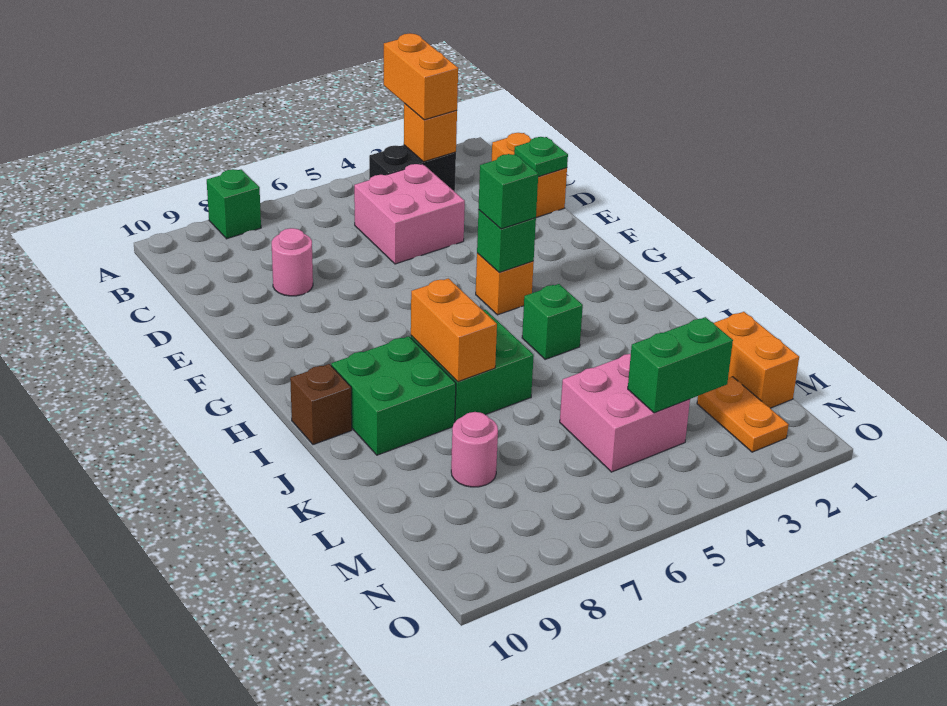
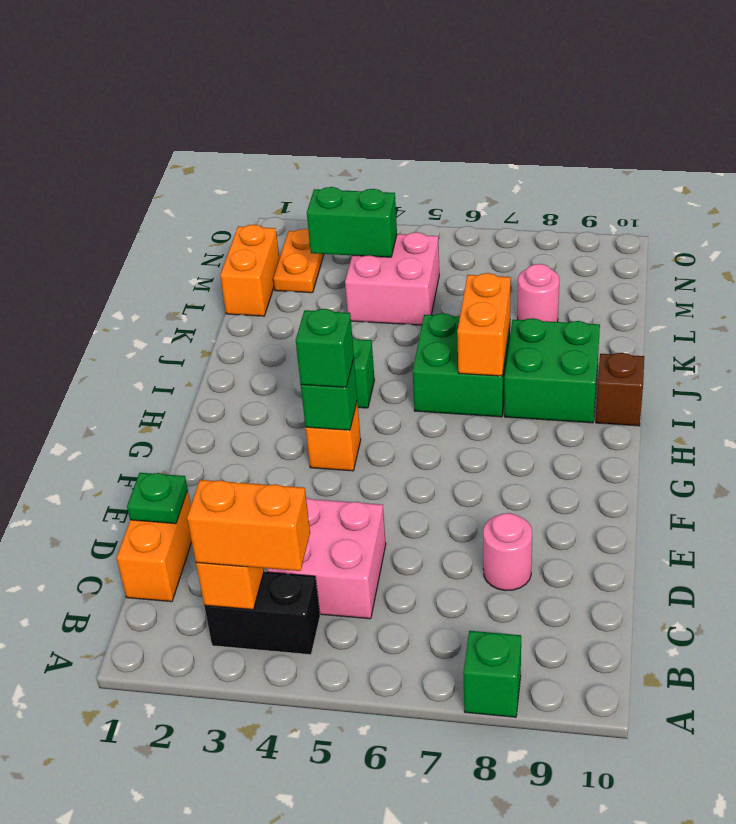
orange 1x2 brick [384,33,458,120] -> orange 1x2 brick turned to [187,480,310,571]

